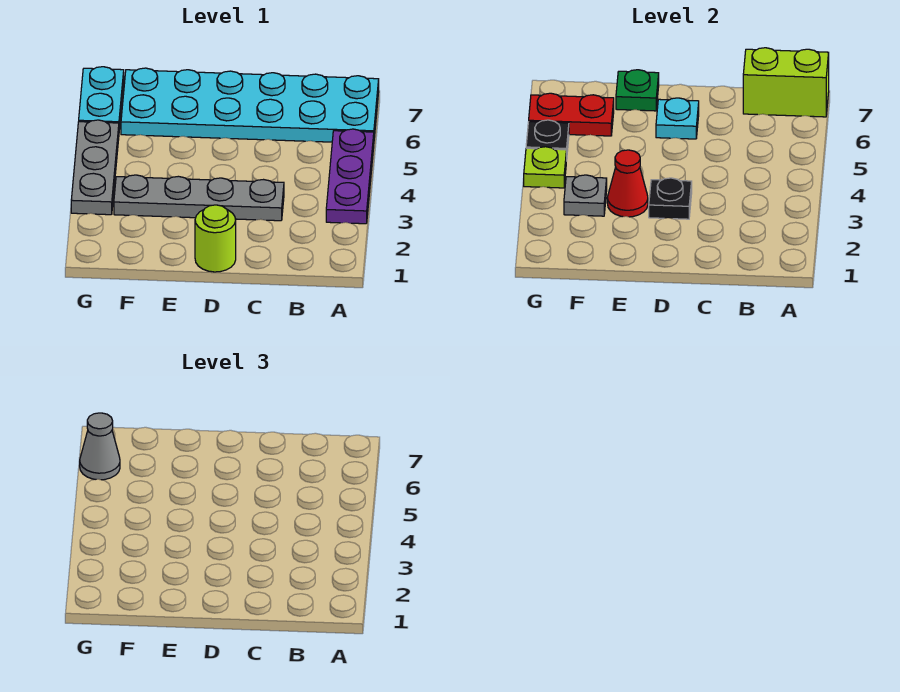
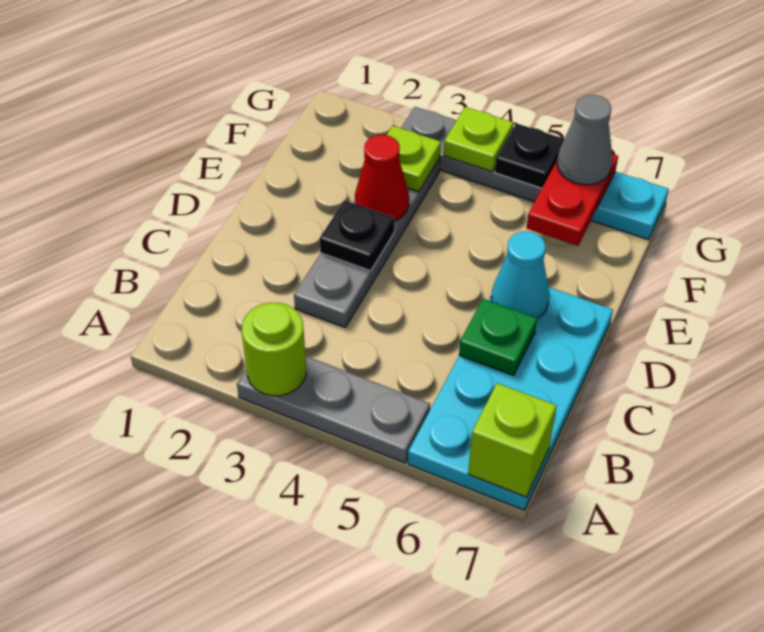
purple 1x3 plate [326,129,374,224] -> grey 1x3 plate [237,356,430,463]
cyan 2x6 plate [121,68,379,142] -> cyan 2x4 plate [408,287,613,510]
lime 1x2 brick [743,48,829,117] -> lime 1x1 brick [468,383,557,497]
lime 1x1 round brick [195,205,236,272] -> lime 1x1 round brick moved to [242,303,306,396]
cyan 1x1 plate [656,98,699,139] -> cyan 1x1 cone [491,231,550,319]
green 1x1 plate [616,70,659,111] -> green 1x1 plate moved to [459,299,537,376]
grey 1x1 plate [564,175,607,216] -> lime 1x1 plate [387,126,441,192]

